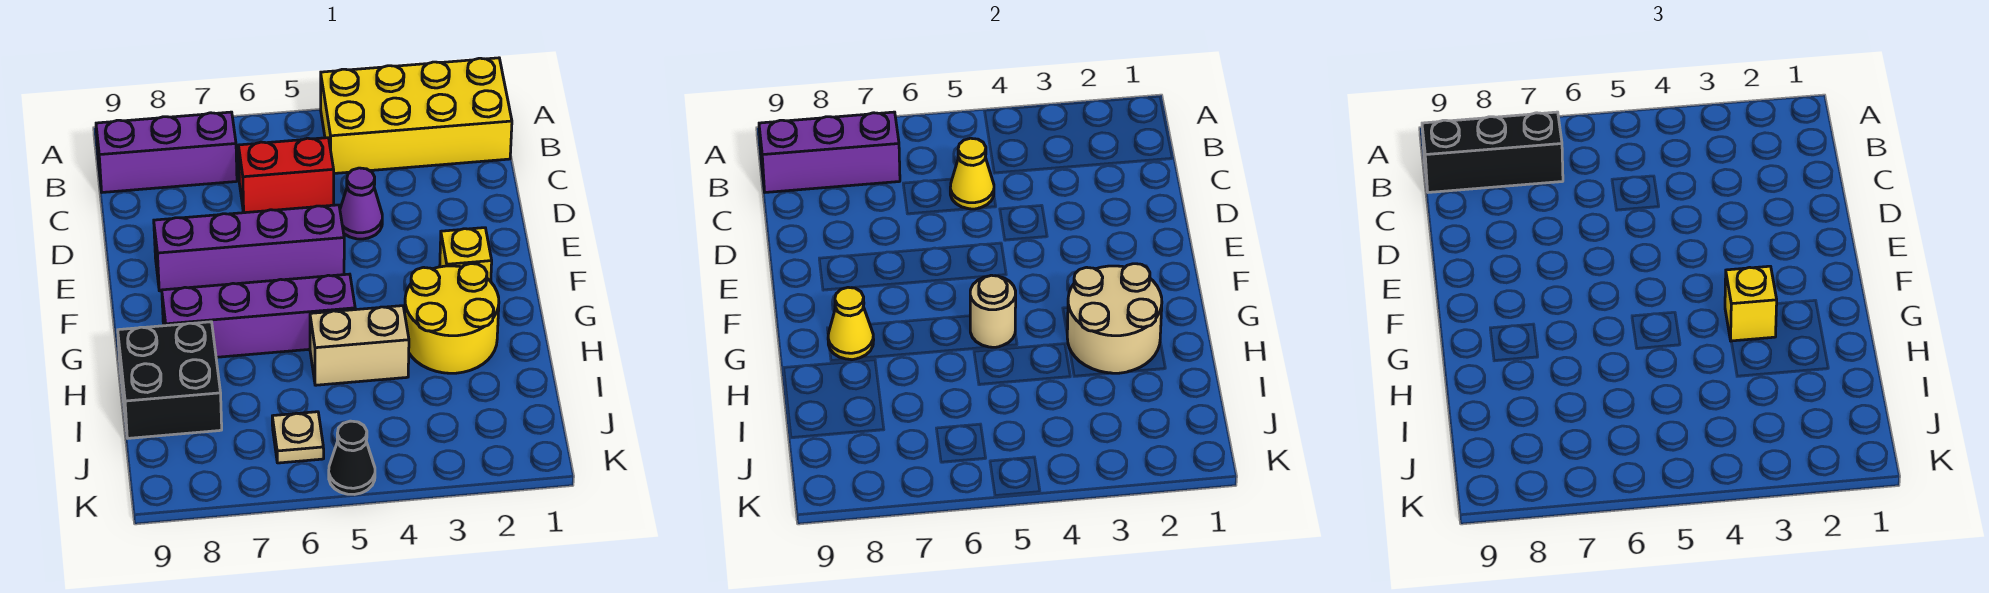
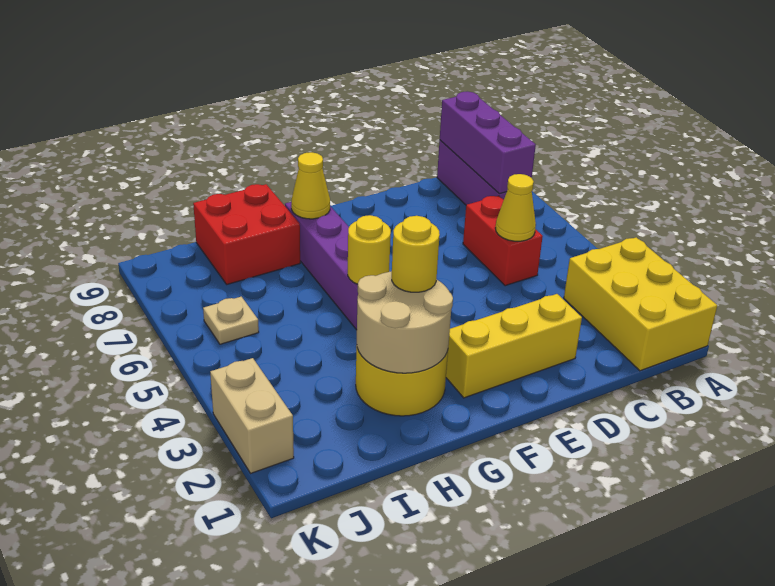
yellow 2x4 brick [321,58,512,173] -> yellow 2x3 brick [564,237,717,371]
black 1x3 brick [1422,112,1563,192] -> none
purple 1x1 cone [340,168,382,239] -> none
purple 1x4 brick [154,205,344,291] -> none
yellow 1x1 brick [440,228,492,281] -> yellow 1x3 brick [446,294,582,398]
yellow 1x1 brick [1725,266,1777,341] -> yellow 1x1 round brick [392,216,440,292]
tan 1x1 round brick [970,275,1016,347] -> yellow 1x1 round brick [348,215,391,284]
tan 1x2 brick [310,306,409,385] -> tan 1x2 brick moved to [210,358,294,473]
black 2x2 brick [118,322,222,438] -> red 2x2 brick [193,184,300,284]
black 1x1 cone [329,421,375,494] -> none

